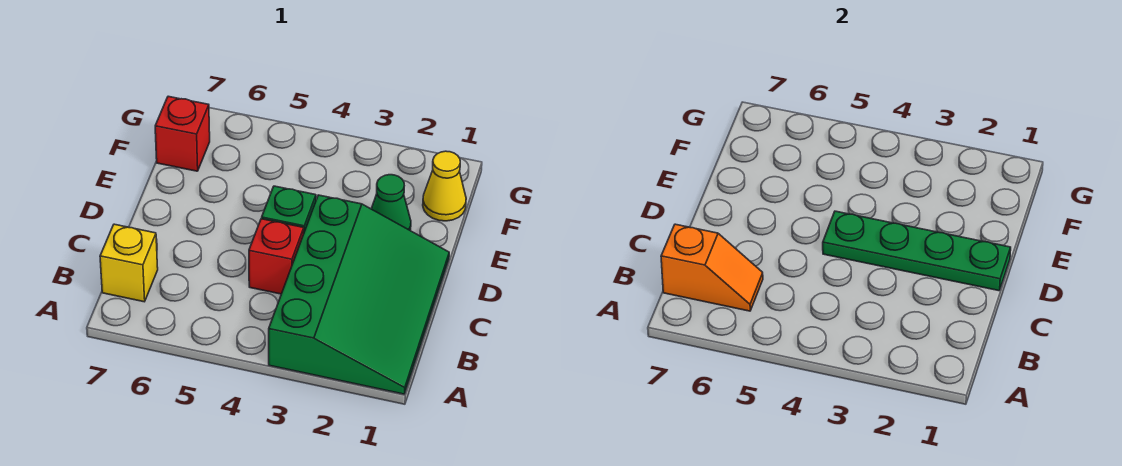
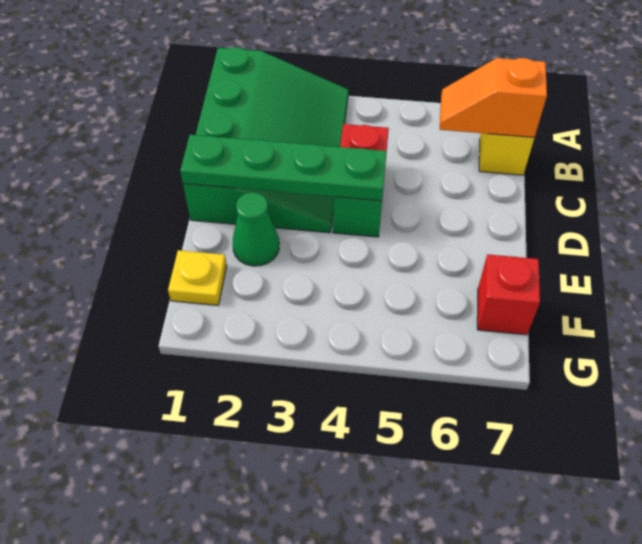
green 3x4 slope [269,195,449,394] -> green 3x4 slope turned to [183,47,348,233]
yellow 1x1 cone [423,151,466,221] -> yellow 1x1 plate [168,250,227,305]

